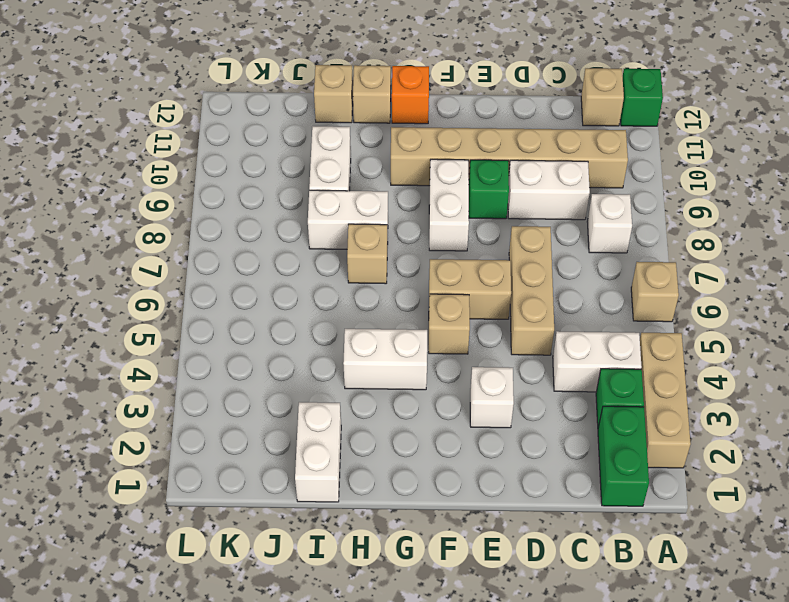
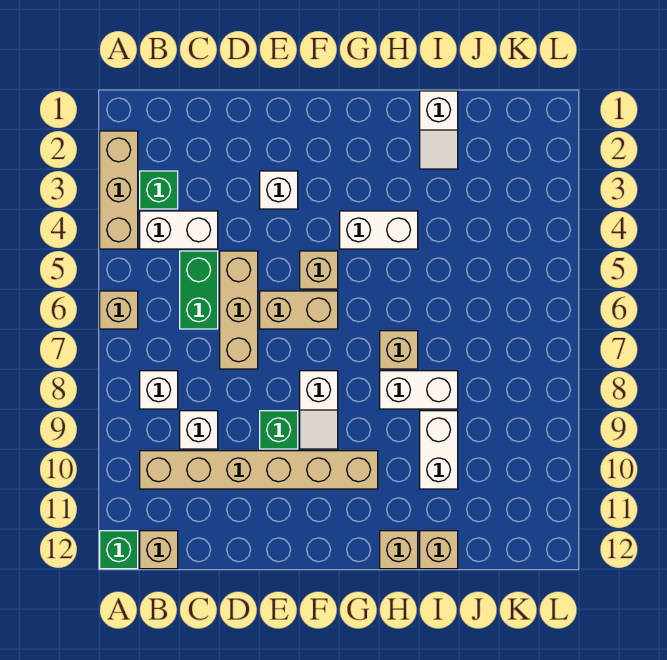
green 1x2 brick [598,406,649,506] -> green 1x2 brick moved to [180,251,218,329]
white 1x2 brick [508,160,590,220] -> white 1x1 brick [180,411,218,449]
white 1x2 brick [429,159,469,251] -> white 1x2 slope [300,371,338,449]
orange 1x1 brick [392,66,429,124] -> none
white 1x2 brick [295,402,341,502] -> white 1x2 slope [420,91,458,169]

